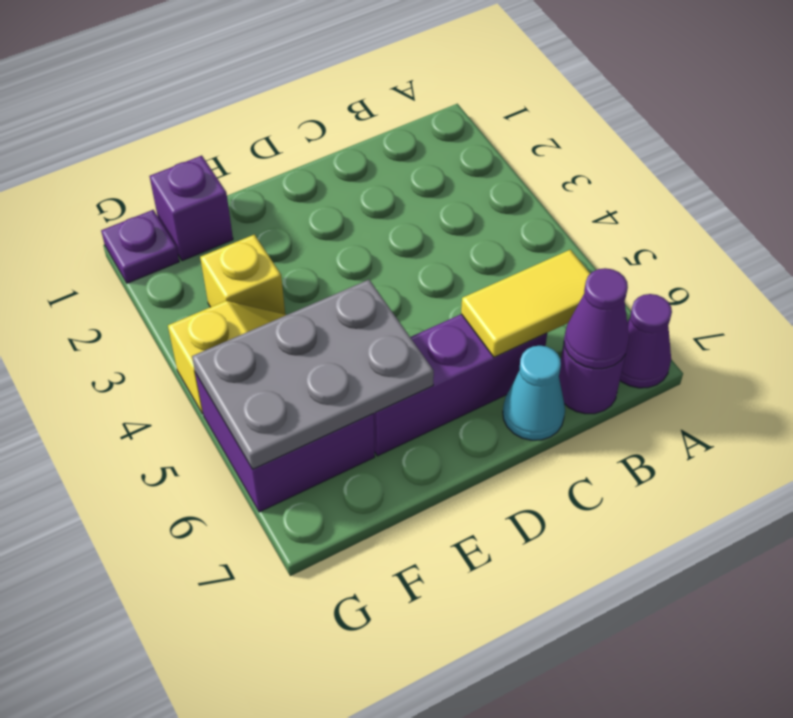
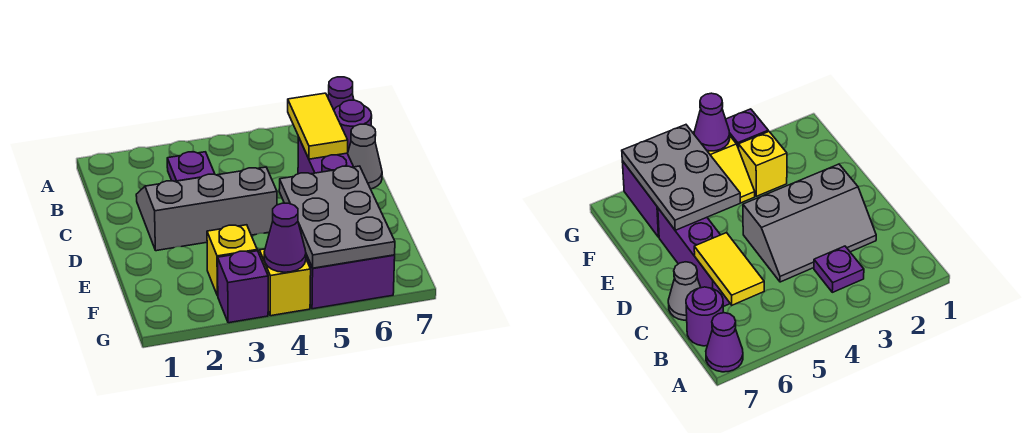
purple 1x1 cone [564,268,629,369] -> purple 1x1 cone moved to [264,203,306,272]
none -> grey 2x3 slope [136,167,277,251]
cyan 1x1 cone [503,346,565,440] -> grey 1x1 cone [347,124,382,189]
purple 1x1 brick [150,156,233,261] -> purple 1x1 brick moved to [218,251,268,323]
purple 1x1 plate [101,210,179,283] -> purple 1x1 plate moved to [167,152,215,181]

